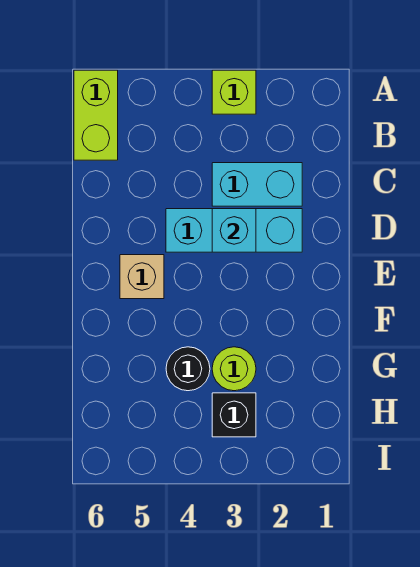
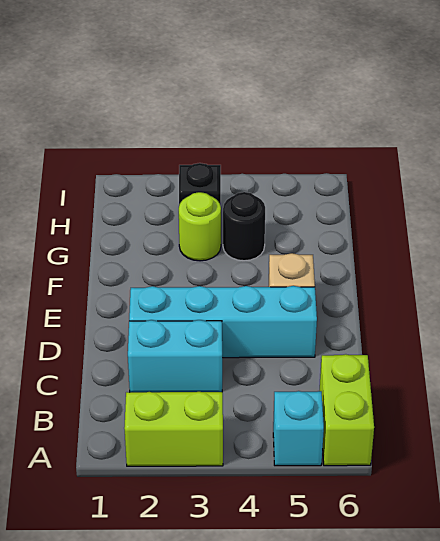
lime 1x1 brick [212,70,256,114] -> lime 1x2 brick [124,392,223,466]
cyan 1x3 brick [166,209,302,252] -> cyan 1x4 brick [129,286,317,358]
cyan 1x1 brick [212,209,256,252] -> cyan 1x1 brick moved to [273,391,324,466]

